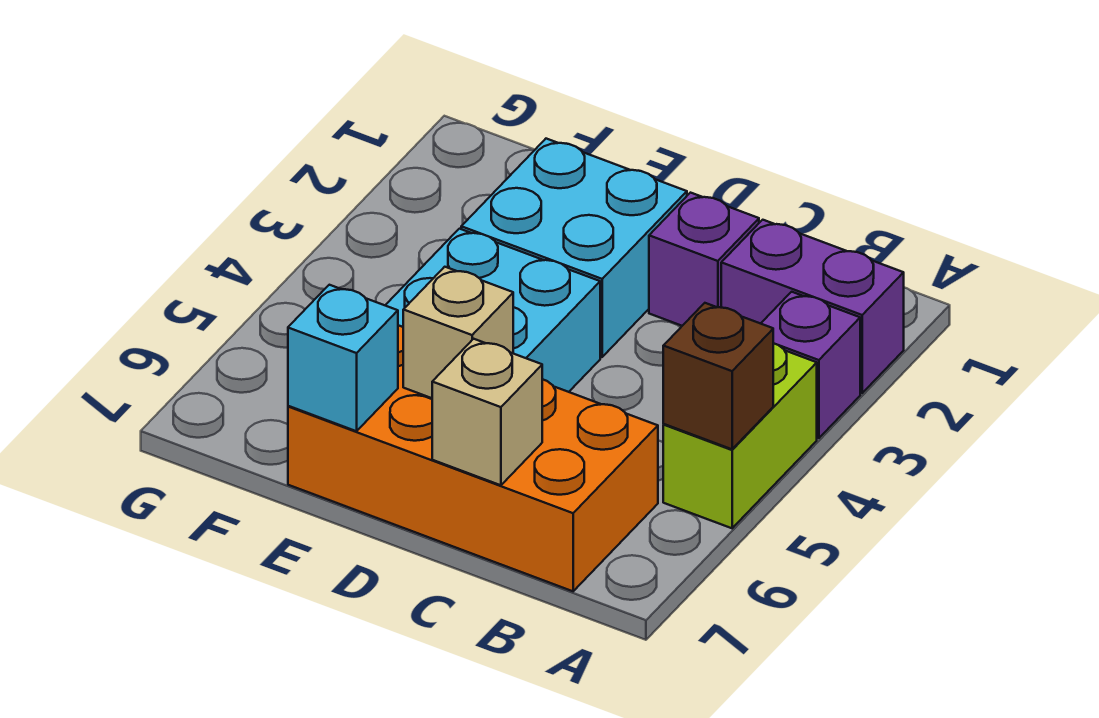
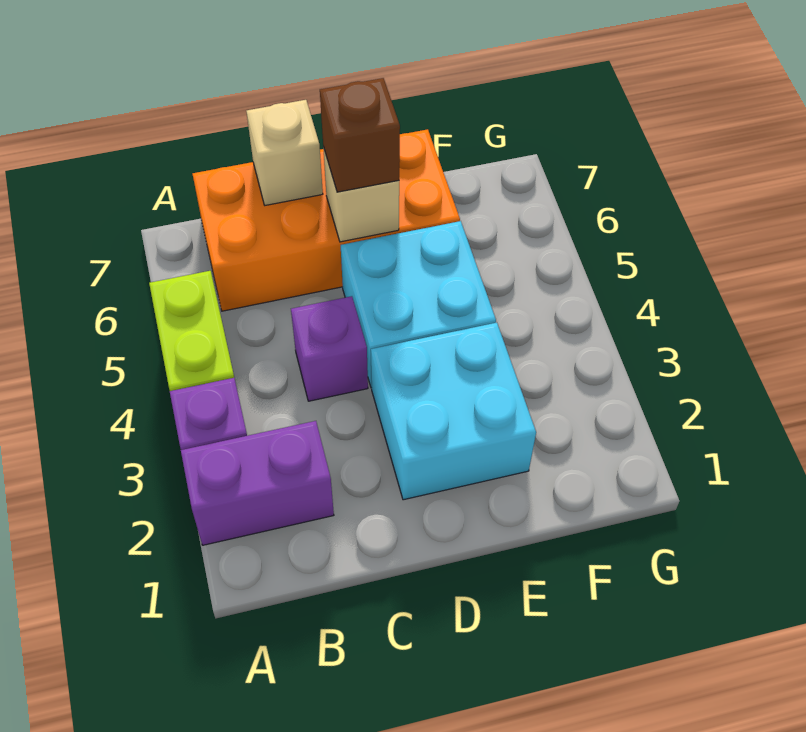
brown 1x1 brick [663,303,773,449] -> brown 1x1 brick moved to [320,78,400,192]
purple 1x1 brick [649,193,759,326] -> purple 1x1 brick moved to [291,296,368,401]
cyan 1x1 brick [288,285,398,431] -> none

